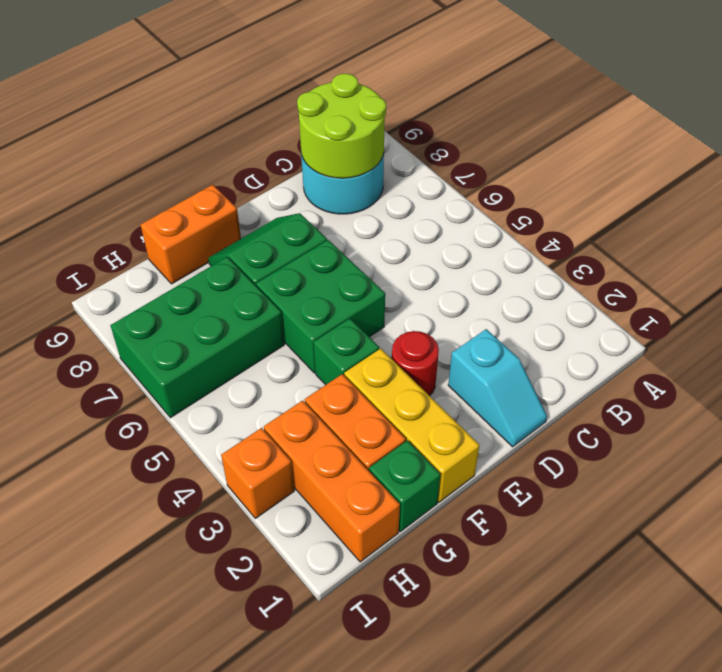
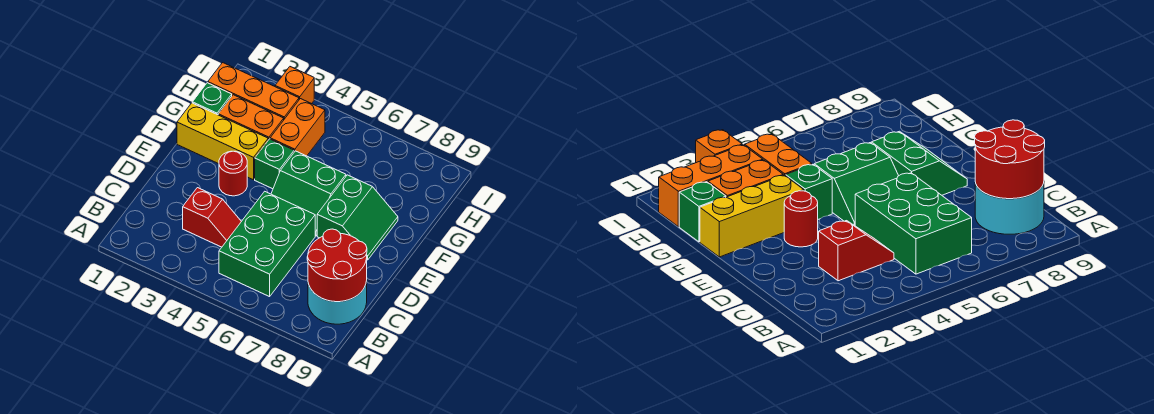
lime 2x2 round brick [297,74,386,178] -> red 2x2 round brick [307,229,367,302]
none -> red 1x2 slope [183,188,241,247]
cyan 1x2 slope [448,329,547,447] -> none
green 2x2 brick [256,240,385,373] -> green 2x2 slope [271,151,346,236]
orange 1x2 brick [141,185,241,284] -> orange 1x2 brick moved to [270,99,325,156]
green 2x3 brick [110,257,284,418] -> green 2x3 brick moved to [219,191,315,297]

